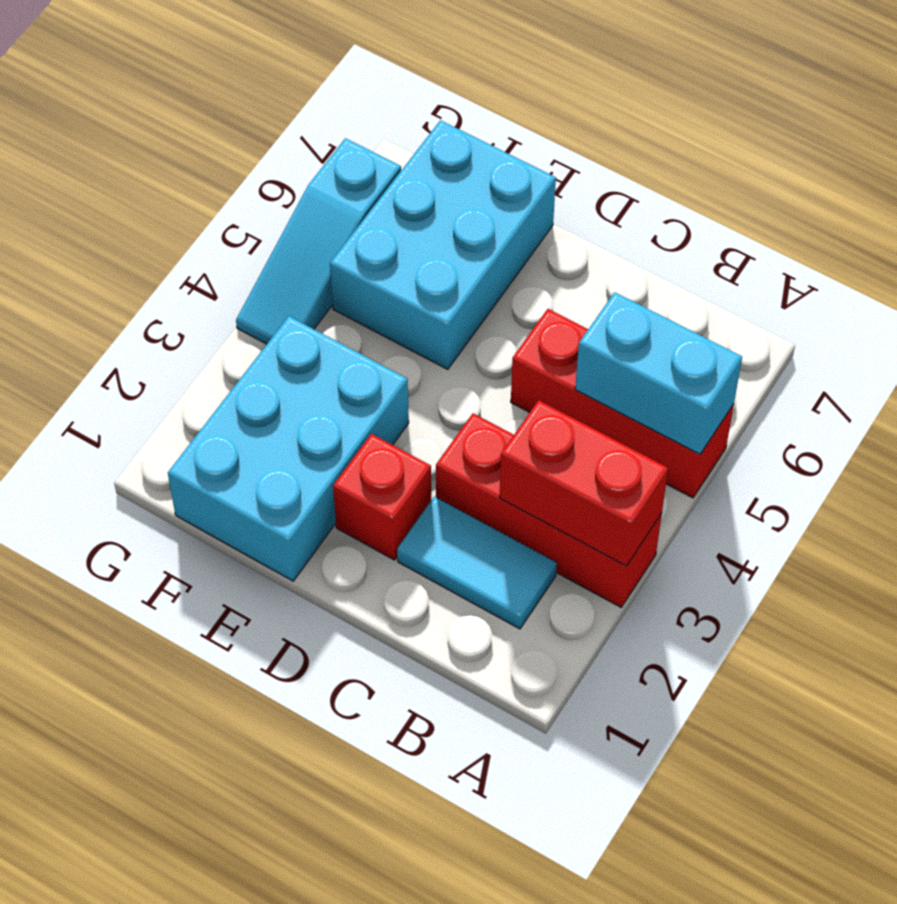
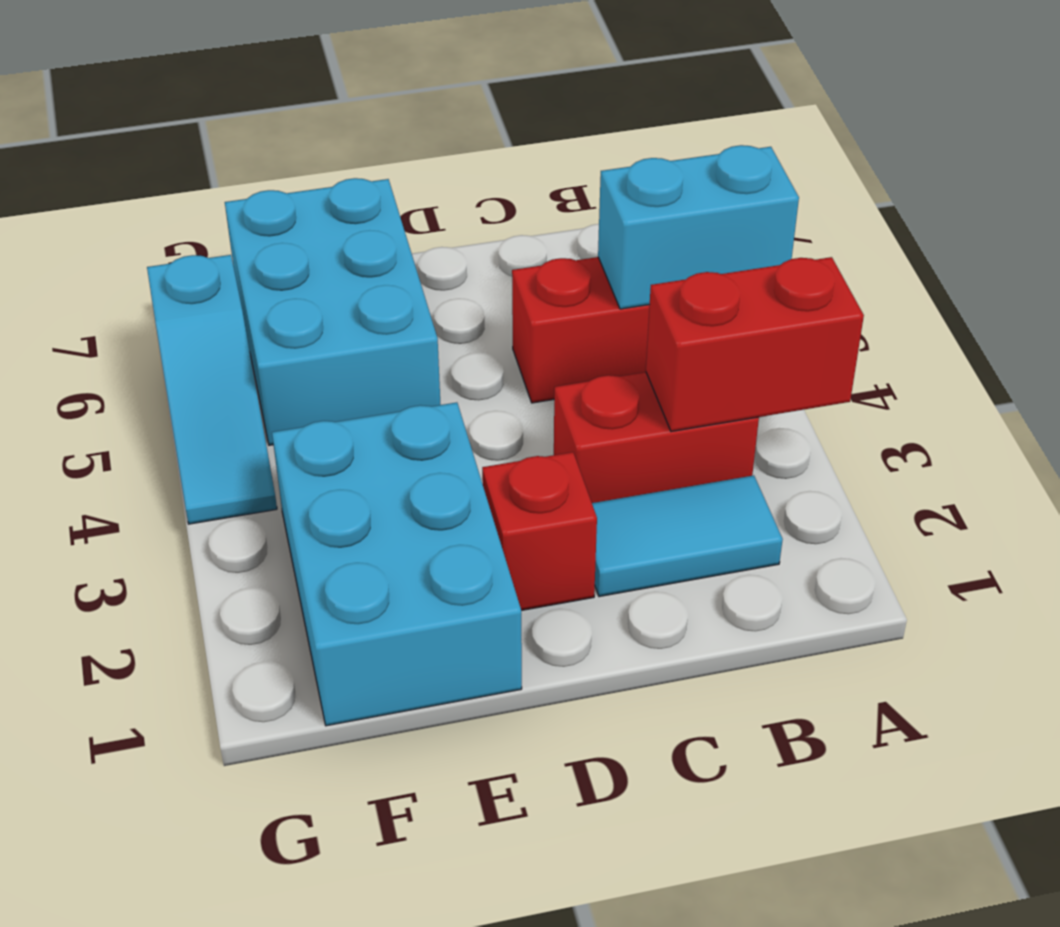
red 1x3 brick [436,413,662,607] -> red 1x2 brick [554,372,759,503]

